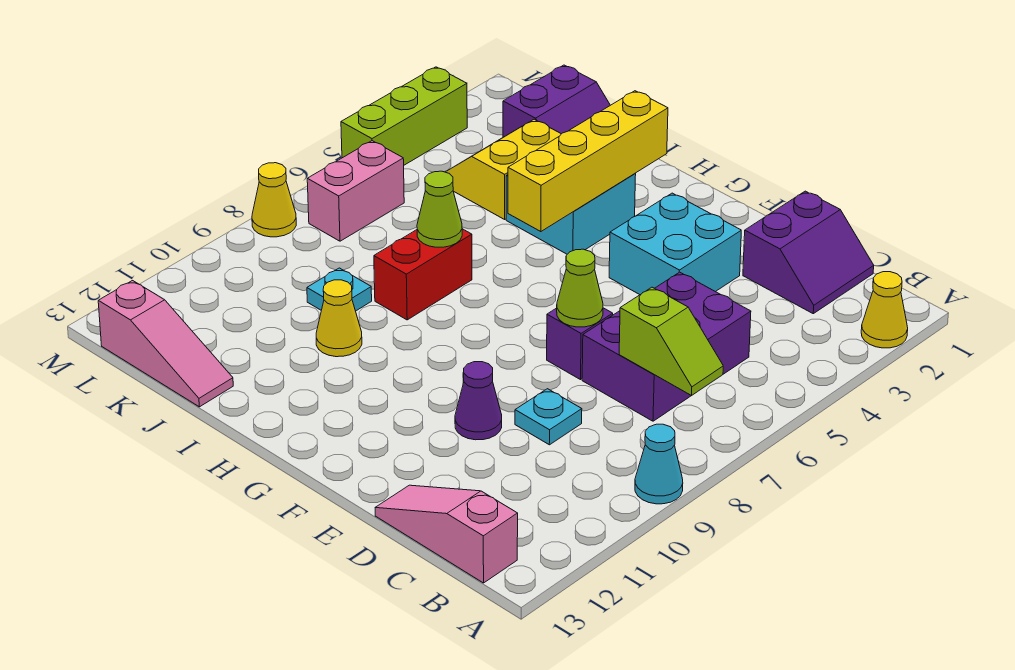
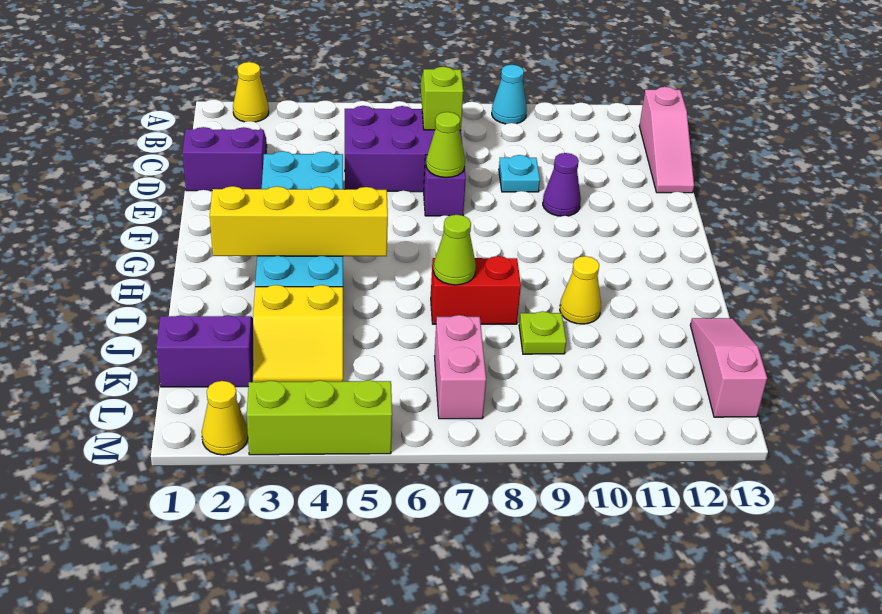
cyan 1x1 plate [307,268,372,311] -> lime 1x1 plate [519,311,566,354]
pink 1x2 brick [307,141,404,241] -> pink 1x2 brick turned to [435,315,486,419]
yellow 1x1 cone [252,163,296,237] -> yellow 1x1 cone moved to [202,381,248,455]

